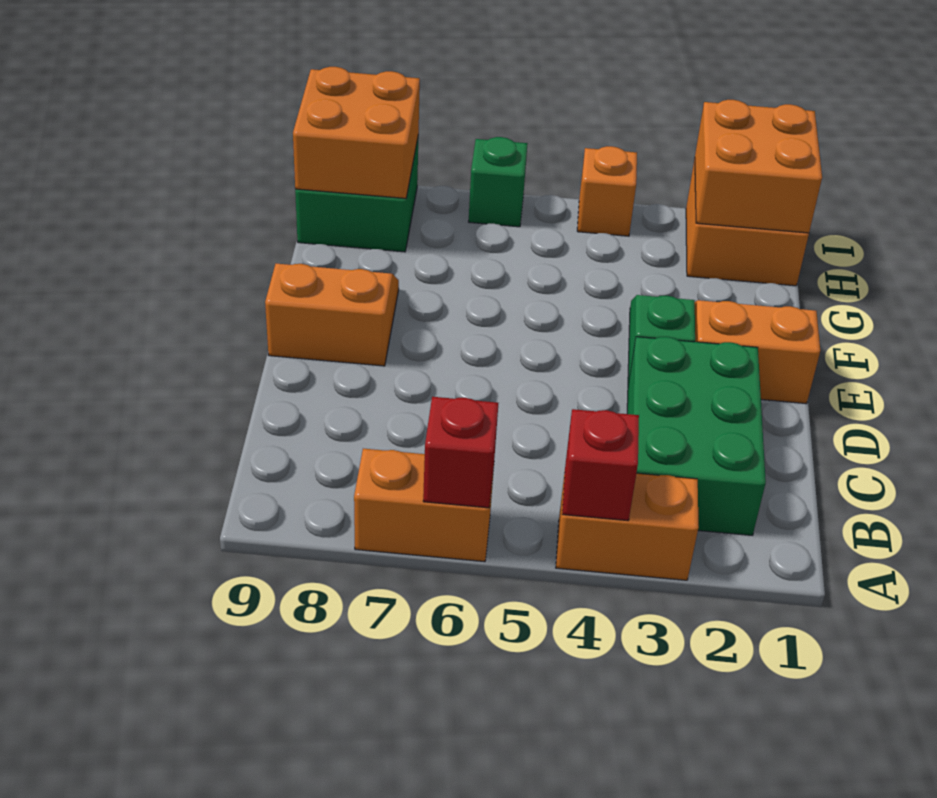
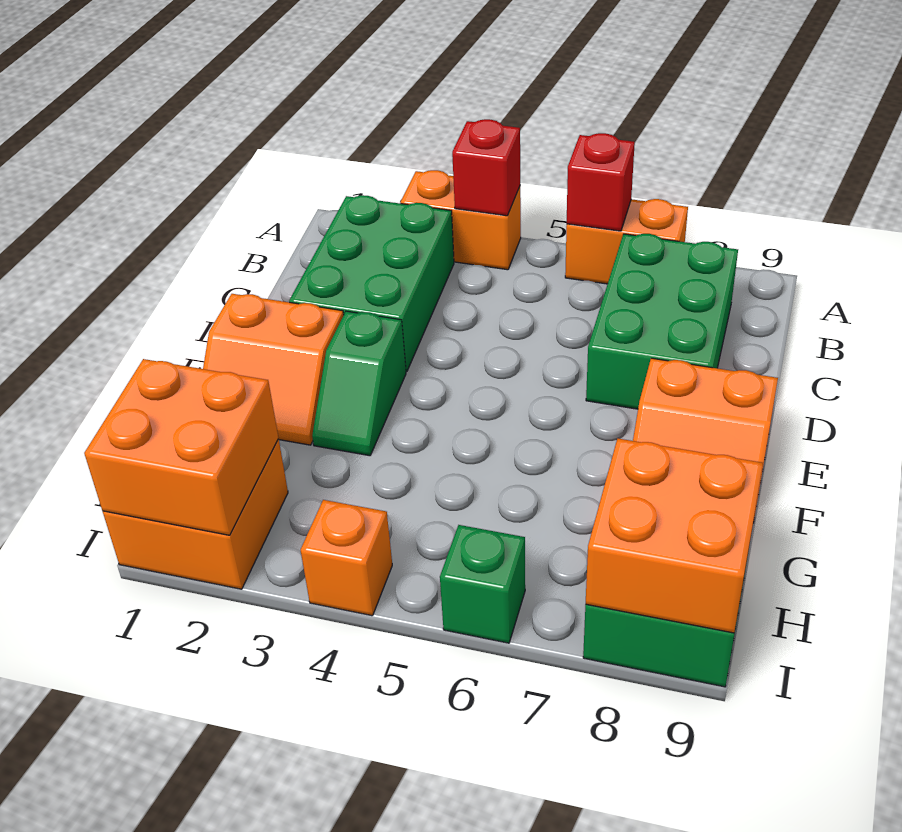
none -> green 2x3 brick [586,234,738,409]

